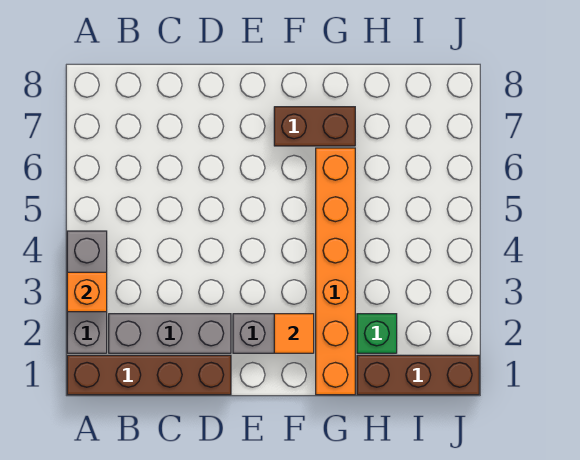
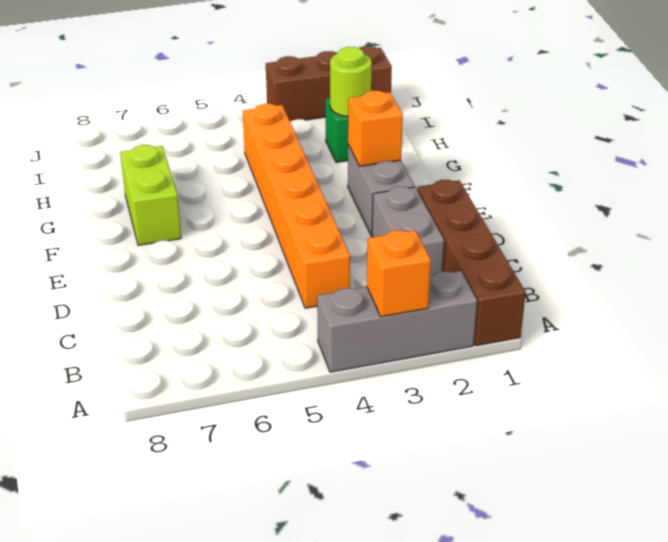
grey 1x3 brick [109,314,231,353] -> grey 1x2 brick [372,187,444,276]
orange 1x1 tile [274,314,314,353] -> orange 1x1 brick [348,91,403,166]
brown 1x2 brick [274,107,355,146] -> lime 1x2 brick [120,145,181,245]
orange 1x6 brick [316,148,355,395] -> orange 1x6 brick turned to [243,104,350,308]
brown 1x3 brick [357,355,479,395] -> brown 1x3 brick turned to [266,46,392,121]
none -> lime 1x1 round brick [330,47,372,117]

